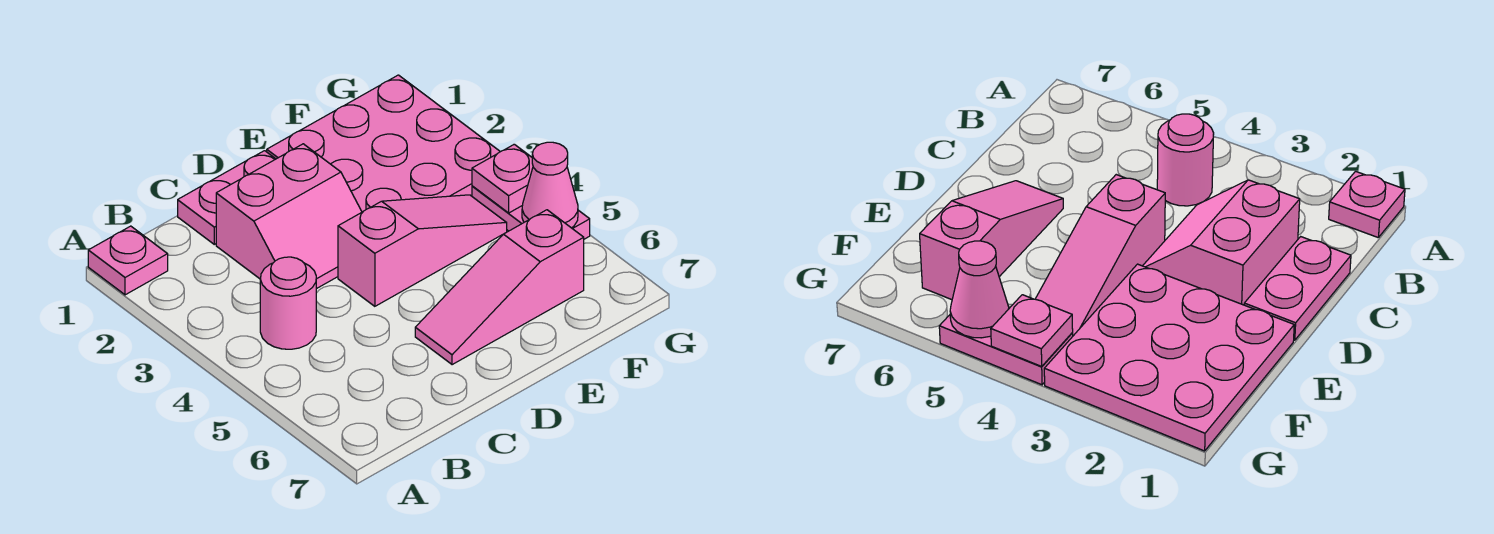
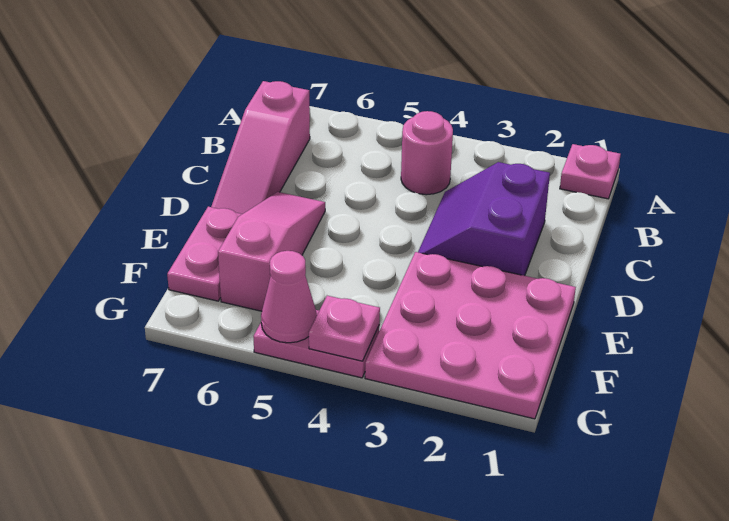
pink 1x2 plate [178,151,275,244] -> pink 1x2 plate moved to [167,207,242,301]
pink 2x2 slope [216,144,362,289] -> purple 2x2 slope [418,162,550,276]
pink 1x3 slope [338,195,507,306] -> pink 1x3 slope moved to [211,81,310,214]

